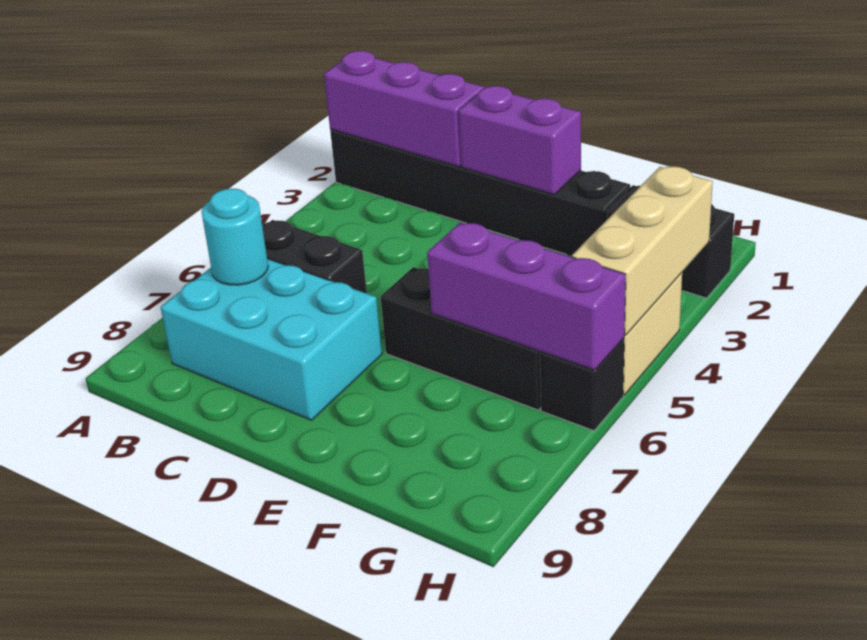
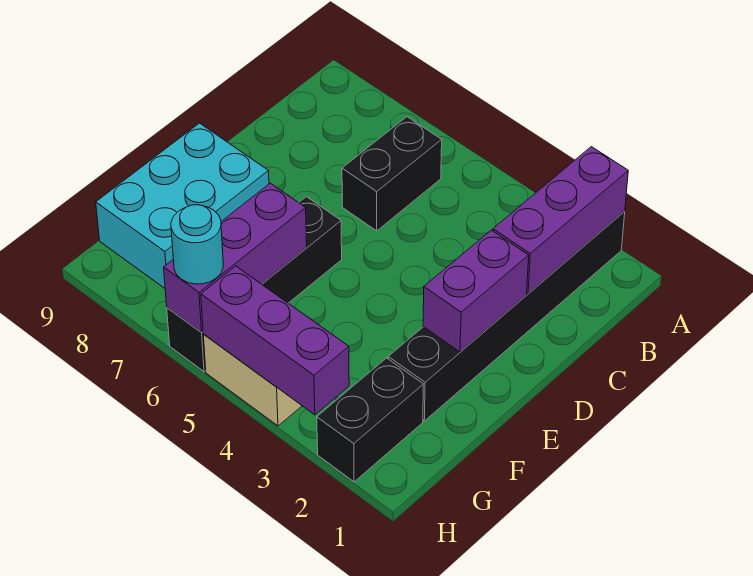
cyan 2x3 brick [161,259,382,420] -> cyan 2x3 brick moved to [96,123,269,288]
cyan 1x1 round brick [202,189,268,285] -> cyan 1x1 round brick moved to [171,205,223,284]
tan 1x3 brick [572,166,713,335] -> purple 1x3 brick [201,266,349,415]

